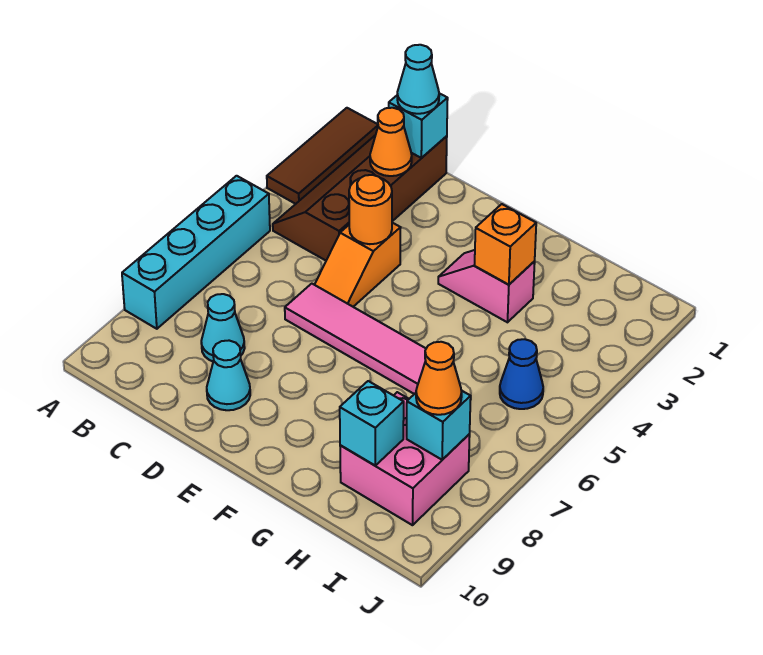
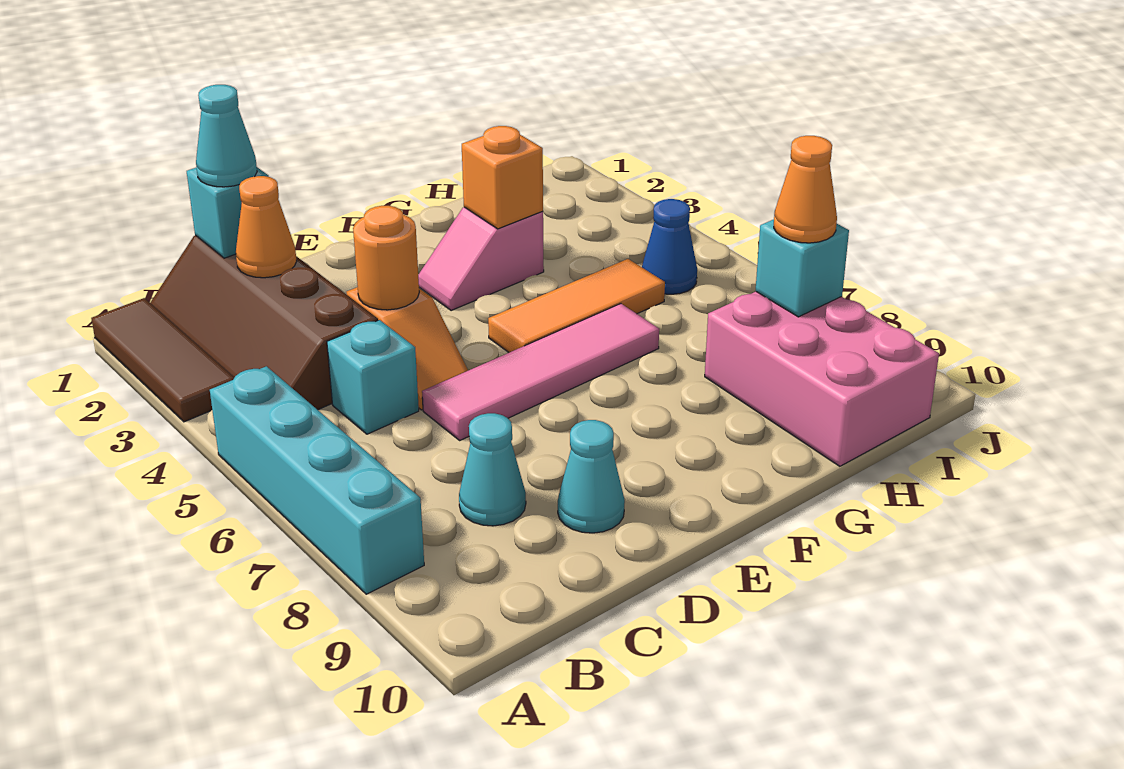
none -> orange 1x3 tile [488,259,665,352]
pink 2x2 brick [340,392,470,525] -> pink 2x3 brick [705,292,939,466]
cyan 1x1 brick [340,381,404,465] -> cyan 1x1 brick moved to [327,320,419,434]

